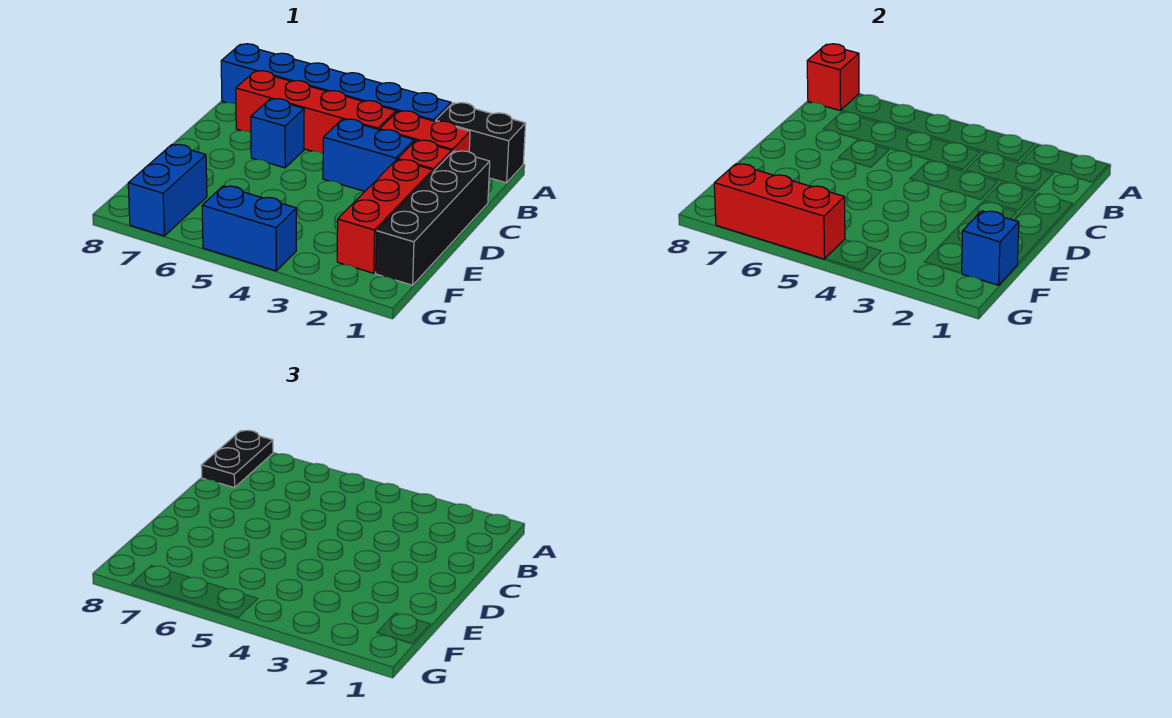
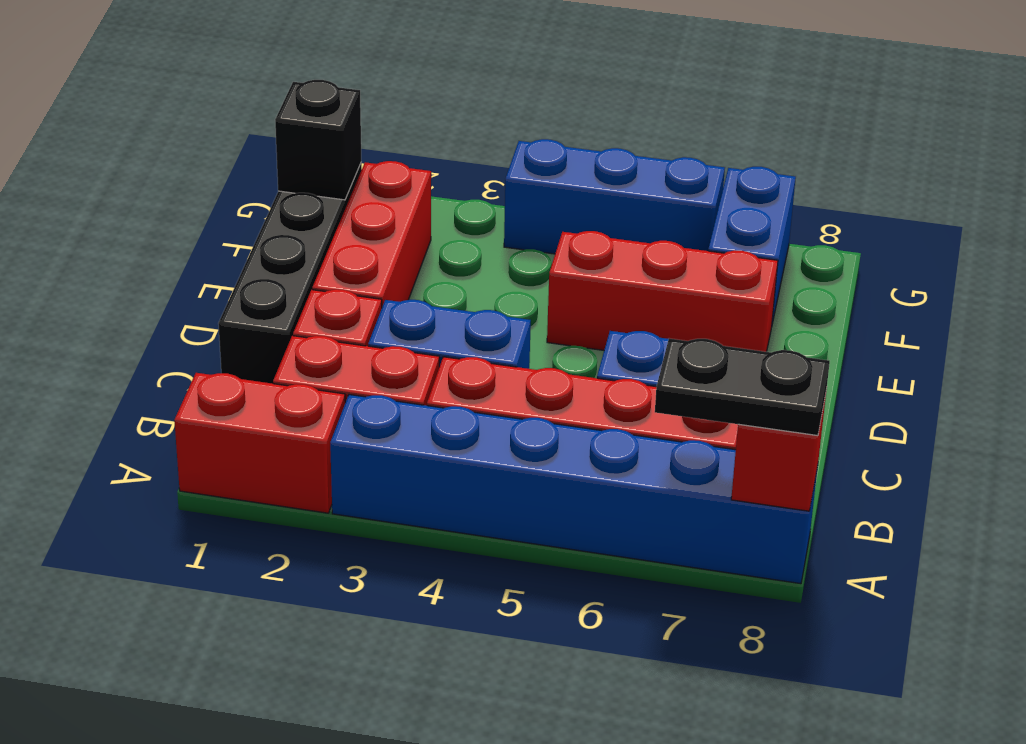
black 1x2 brick [436,103,526,183] -> red 1x2 brick [174,373,345,513]
black 1x2 plate [201,430,273,488] -> black 1x2 plate turned to [655,338,830,436]
blue 1x1 brick [961,211,1019,285] -> black 1x1 brick [275,80,361,200]
blue 1x2 brick [202,186,296,271] -> blue 1x3 brick [504,139,725,254]
red 1x3 brick [714,164,845,259] -> red 1x3 brick moved to [547,231,778,352]

